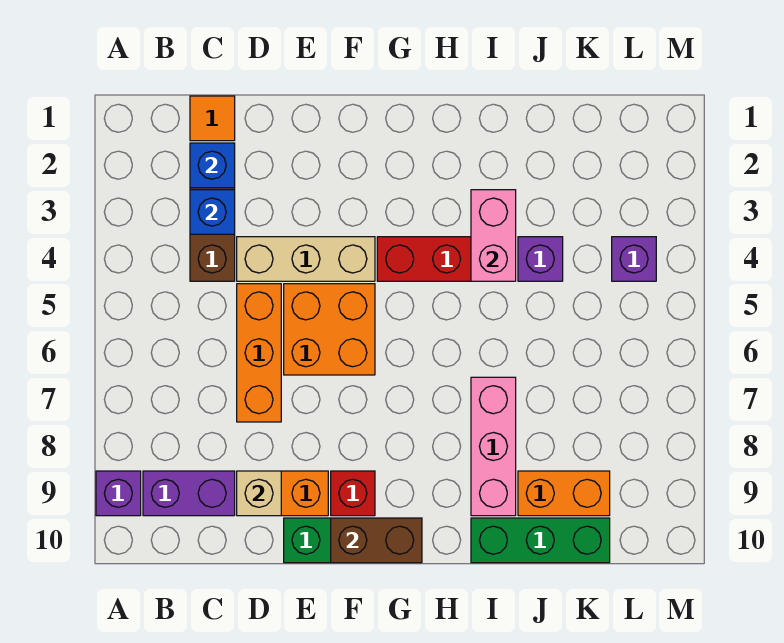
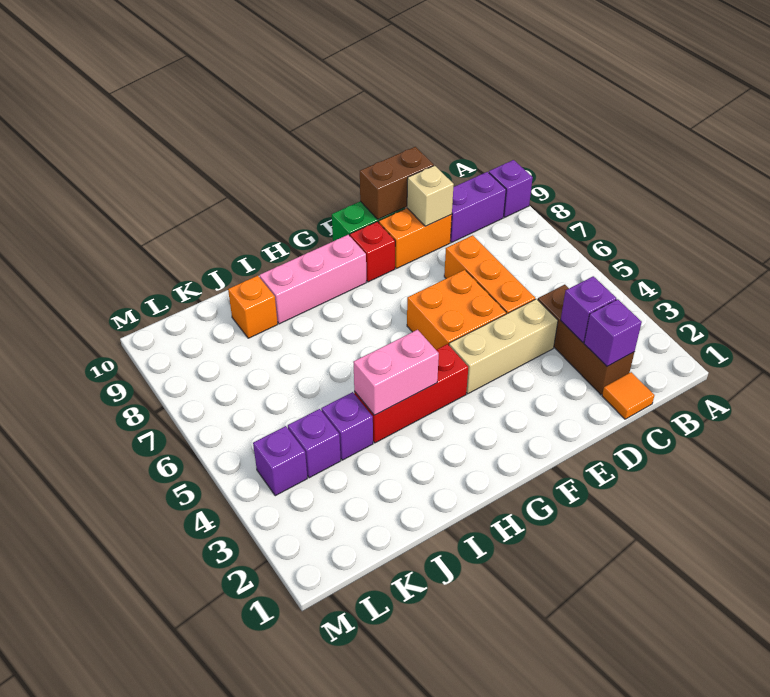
blue 1x1 brick [190,143,235,188] -> purple 1x1 brick [584,299,642,366]
blue 1x1 brick [190,190,235,234] -> purple 1x1 brick [561,276,616,342]
brown 1x2 brick [331,518,422,563] -> brown 1x2 brick moved to [360,147,434,219]
pink 1x2 brick [471,190,516,281] -> pink 1x2 brick turned to [353,330,439,415]
pink 1x3 brick [471,377,516,516] -> pink 1x3 brick turned to [259,235,367,324]
green 1x3 brick [471,518,610,563] -> none
orange 1x2 brick [518,471,610,516] -> orange 1x1 brick [228,276,278,338]
none -> purple 1x1 brick [288,409,341,478]

